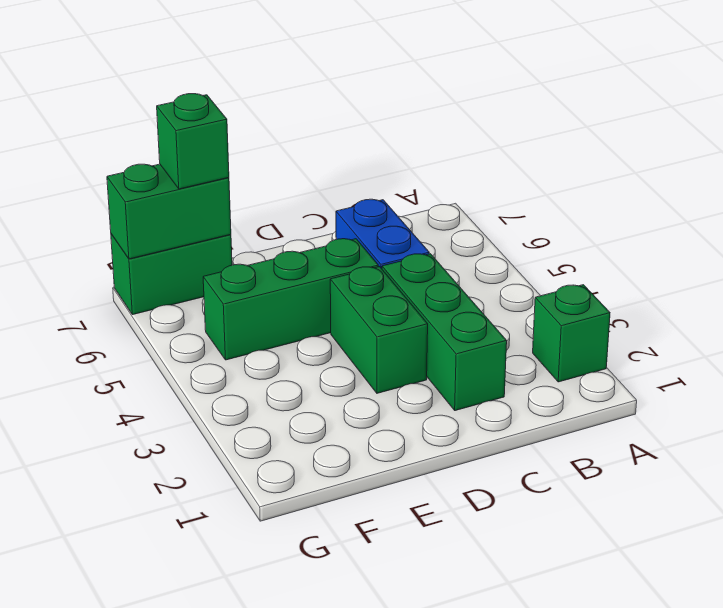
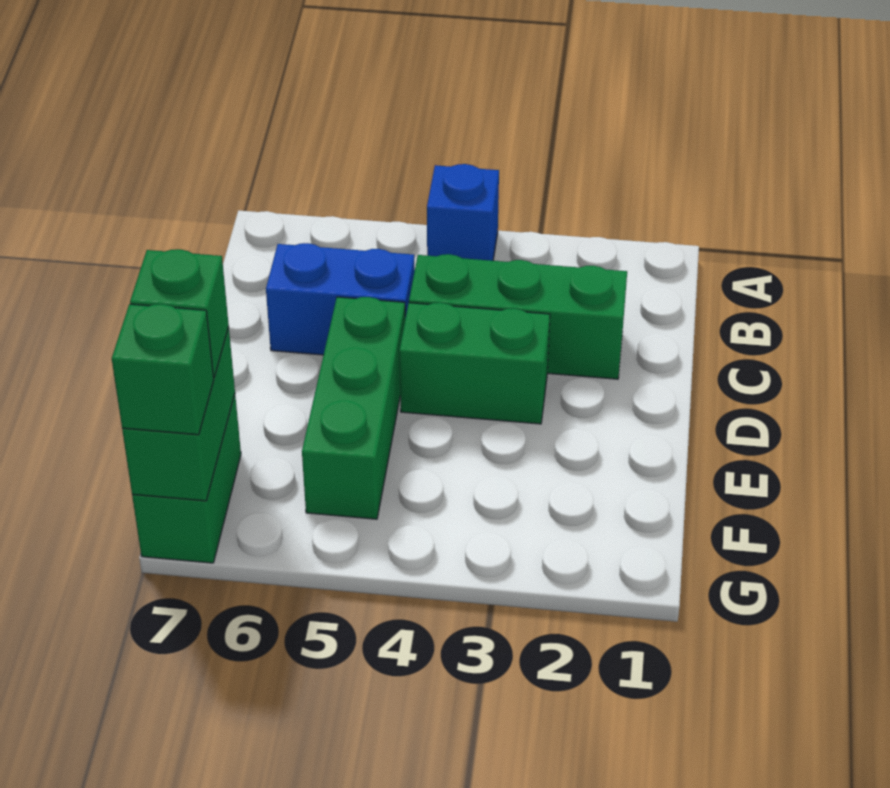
green 1x1 brick [533,285,610,382] -> green 1x1 brick moved to [112,304,214,435]
none -> blue 1x1 brick [427,164,499,261]

